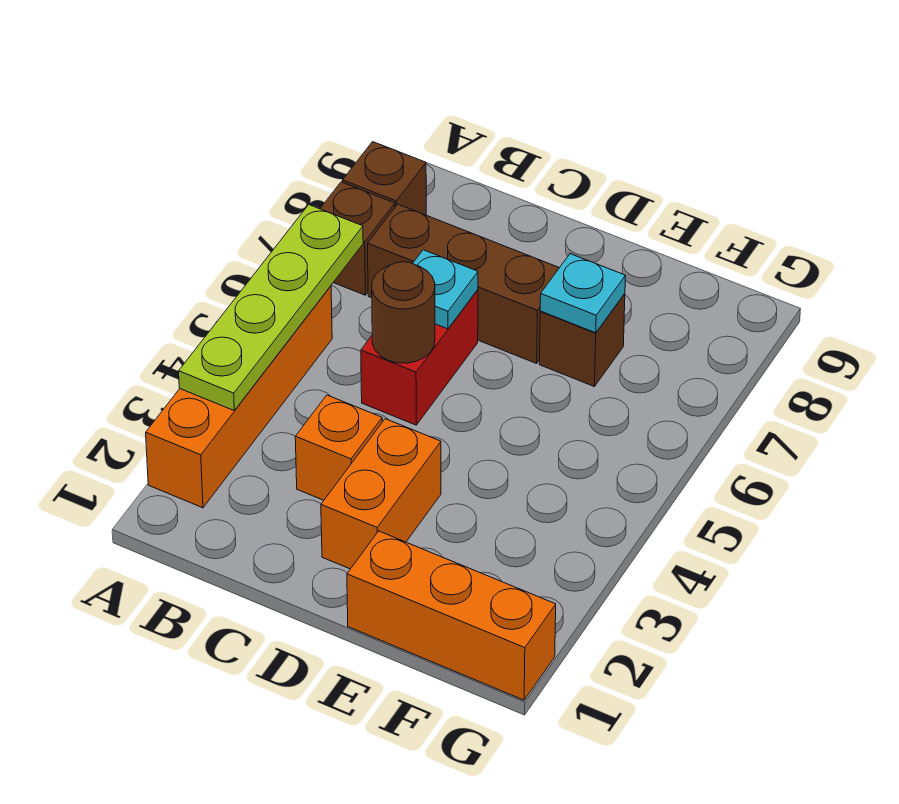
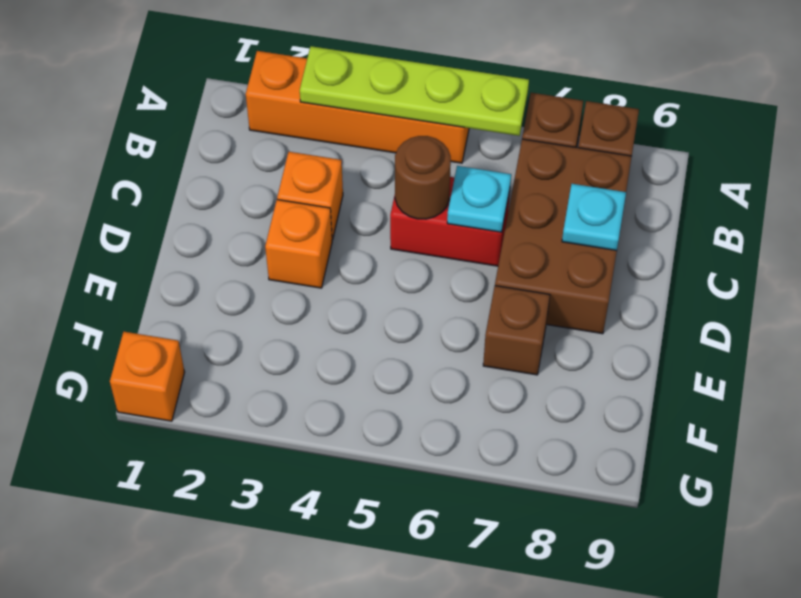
brown 1x3 brick [368,204,559,363] -> brown 2x3 brick [495,139,632,334]
orange 1x2 brick [321,419,441,569] -> orange 1x1 brick [265,200,332,288]
orange 1x3 brick [347,531,556,700] -> orange 1x1 brick [110,332,185,421]
cyan 1x1 plate [540,254,625,333] -> cyan 1x1 plate moved to [562,184,626,251]

